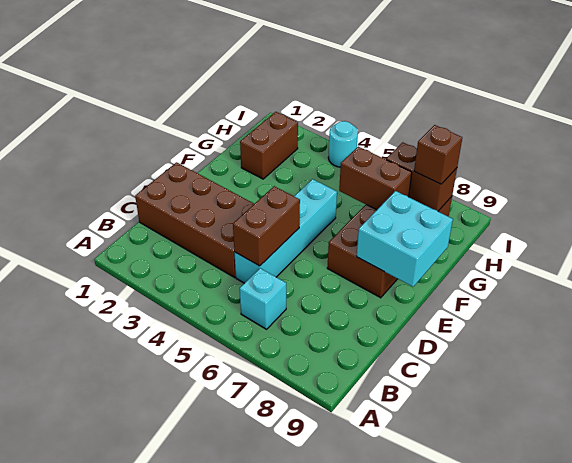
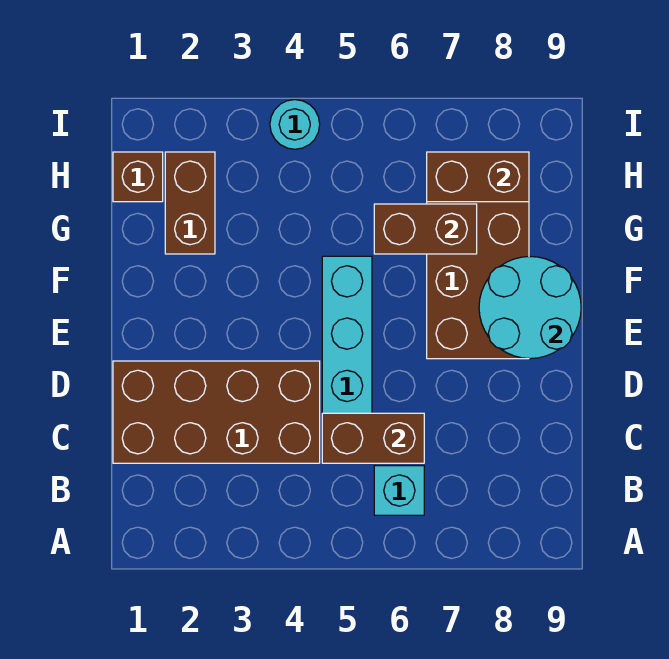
brown 1x2 brick [233,186,300,266] -> brown 1x2 brick turned to [322,413,424,463]
cyan 2x2 brick [357,191,453,287] -> cyan 2x2 round brick [479,256,581,359]
brown 1x1 brick [414,125,462,184] -> brown 1x1 brick moved to [113,152,163,202]

